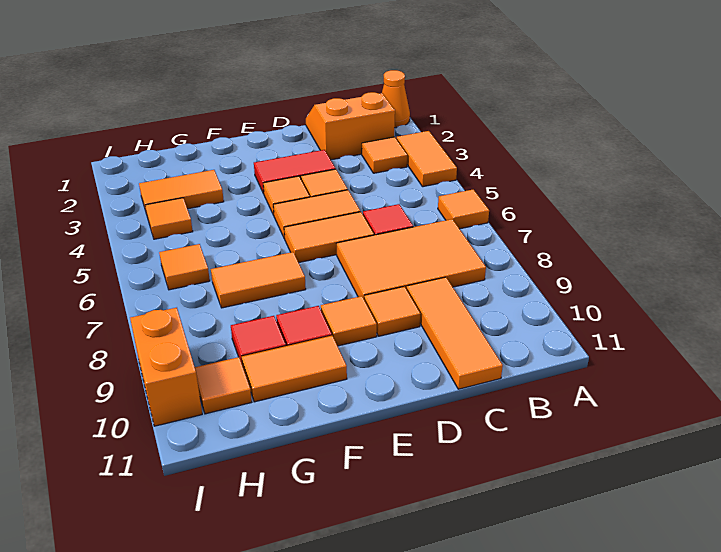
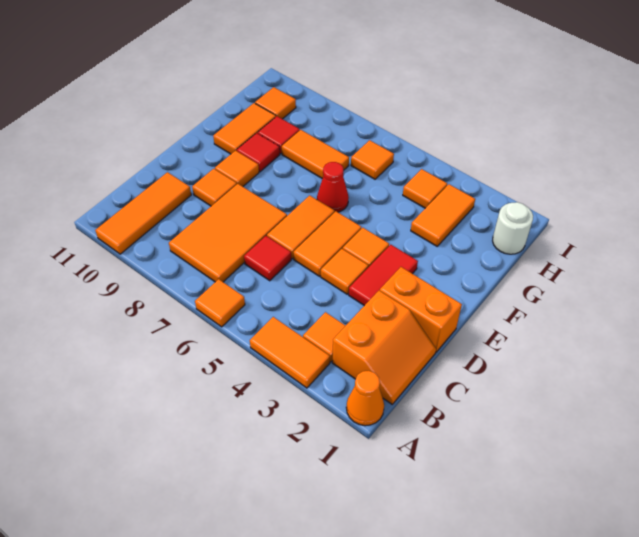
orange 1x3 tile [407,277,503,389] -> orange 1x3 tile turned to [95,172,191,254]
none -> red 1x1 cone [317,162,349,212]
orange 1x2 tile [211,252,306,308] -> orange 1x2 tile turned to [282,130,349,179]
none -> white 1x1 round brick [493,202,533,254]
orange 1x2 brick [130,308,202,426] -> orange 1x2 brick moved to [380,267,462,352]

